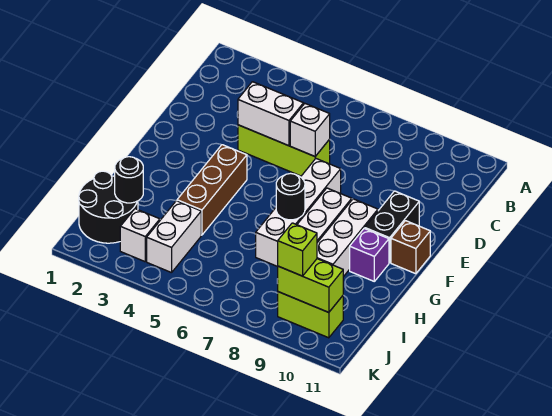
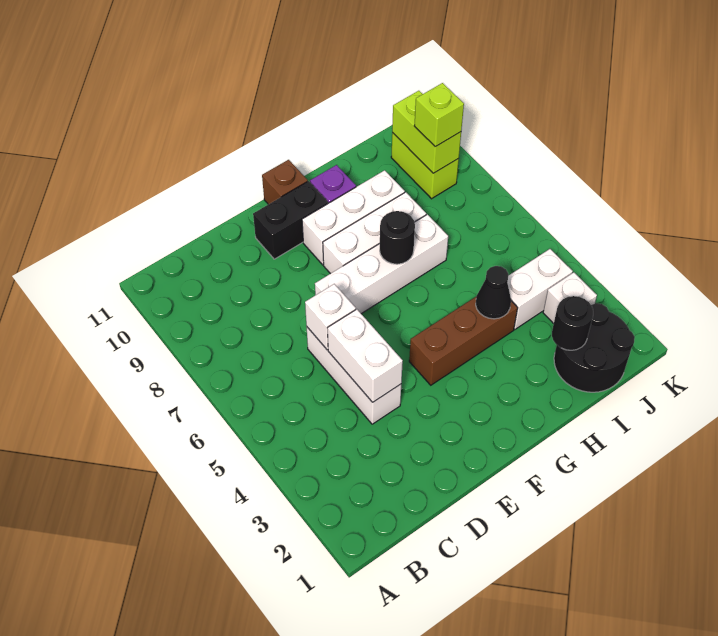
lime 1x3 brick [238,125,330,176] -> white 1x3 brick [307,327,401,424]
none -> black 1x1 cone [476,266,511,319]

